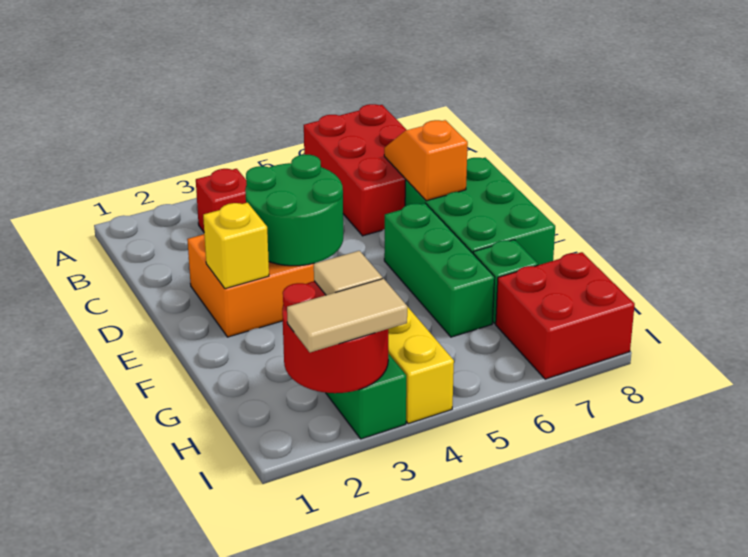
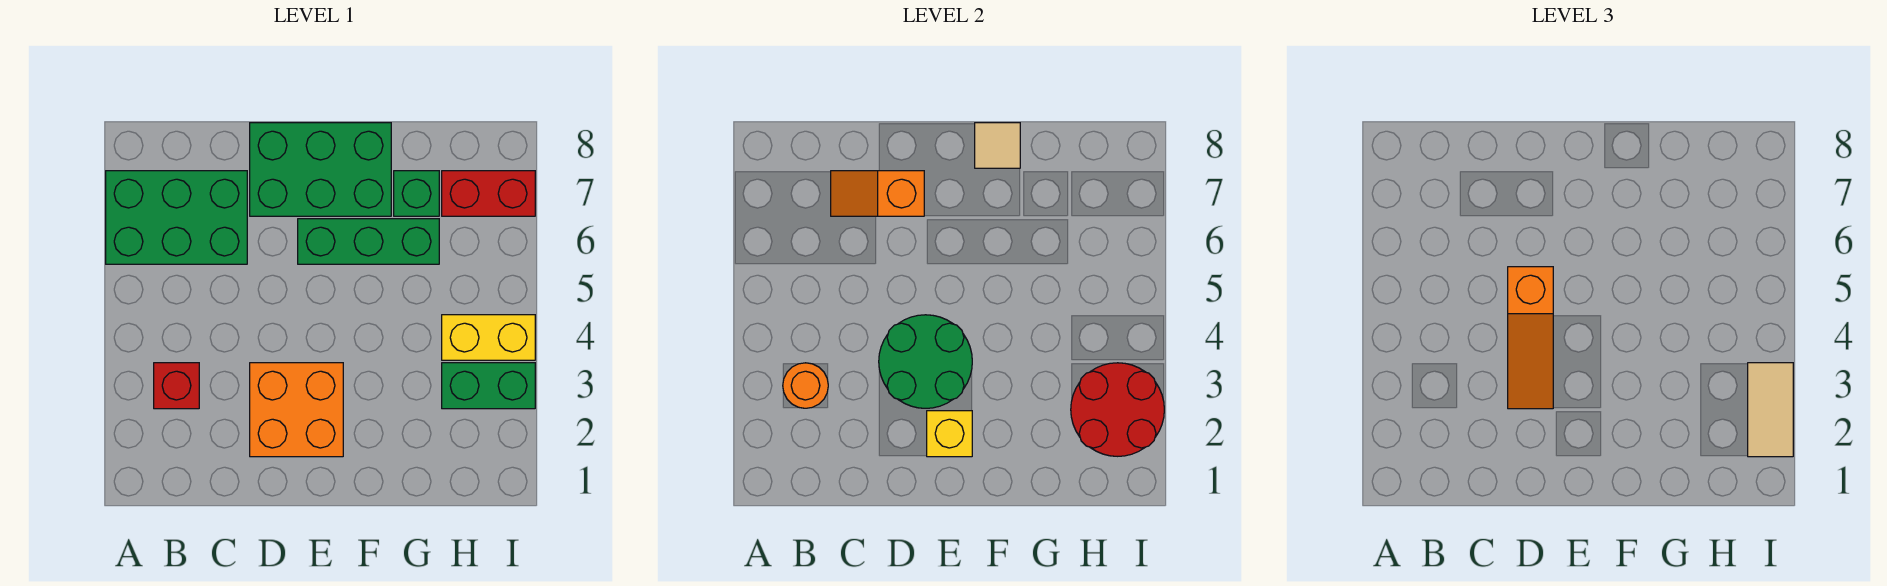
red 2x3 brick [304,104,406,236] -> green 2x3 brick [106,171,247,264]
none -> orange 1x1 round brick [783,363,828,408]
none -> orange 1x3 slope [1508,267,1553,409]
tan 1x1 tile [314,251,382,295] -> tan 1x1 tile moved to [975,123,1020,168]
red 2x2 brick [496,252,635,379] -> red 1x2 brick [442,171,535,216]

